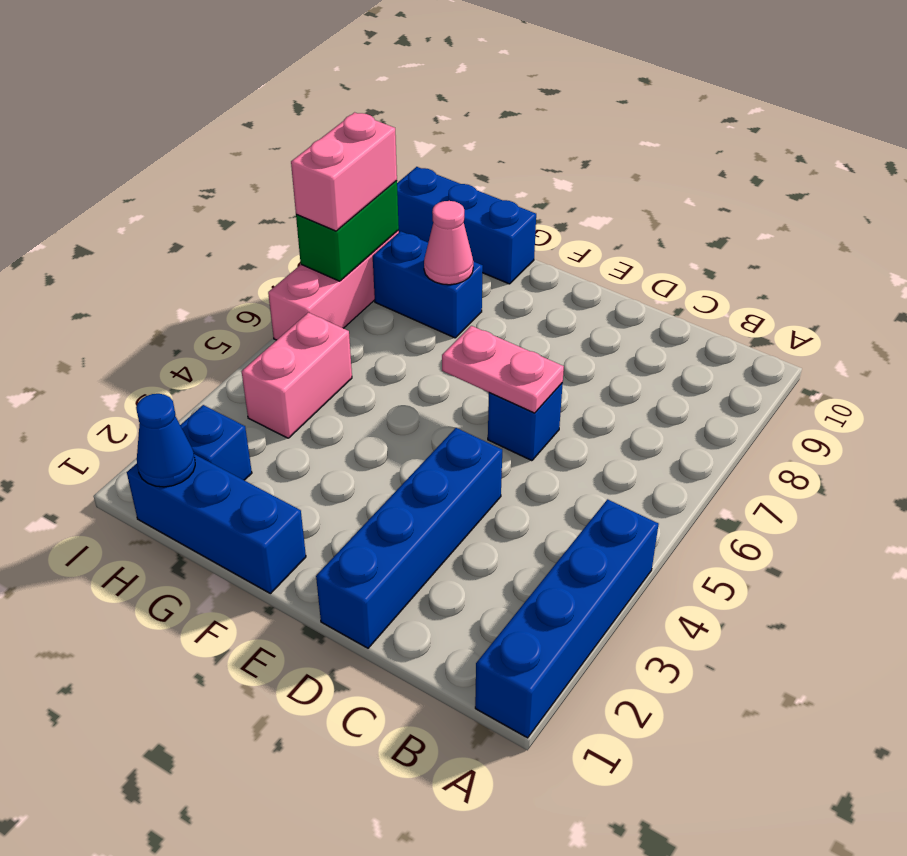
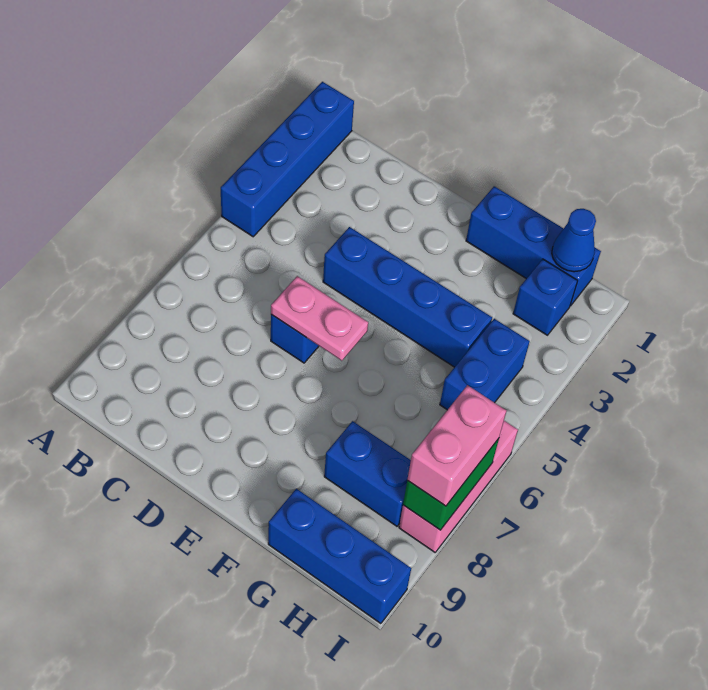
blue 1x4 brick [316,428,502,648] -> blue 1x4 brick turned to [323,227,492,367]
pink 1x1 cone [424,201,473,285] -> none
pink 1x2 brick [242,313,352,438] -> blue 1x2 brick [440,319,530,410]

